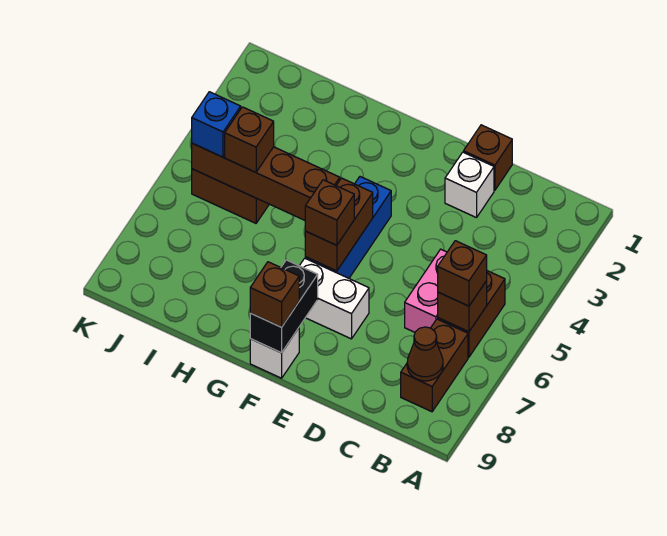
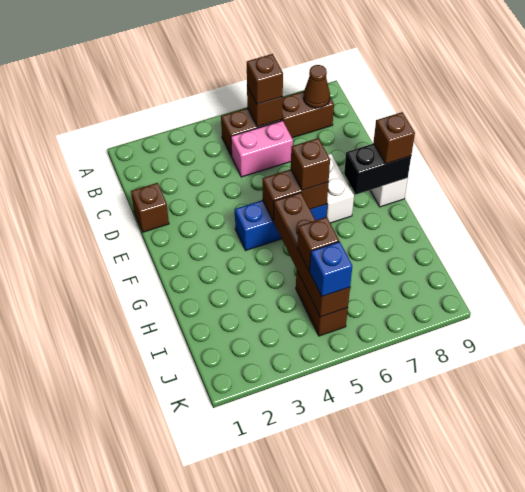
white 1x1 brick [445,152,494,218] -> none

